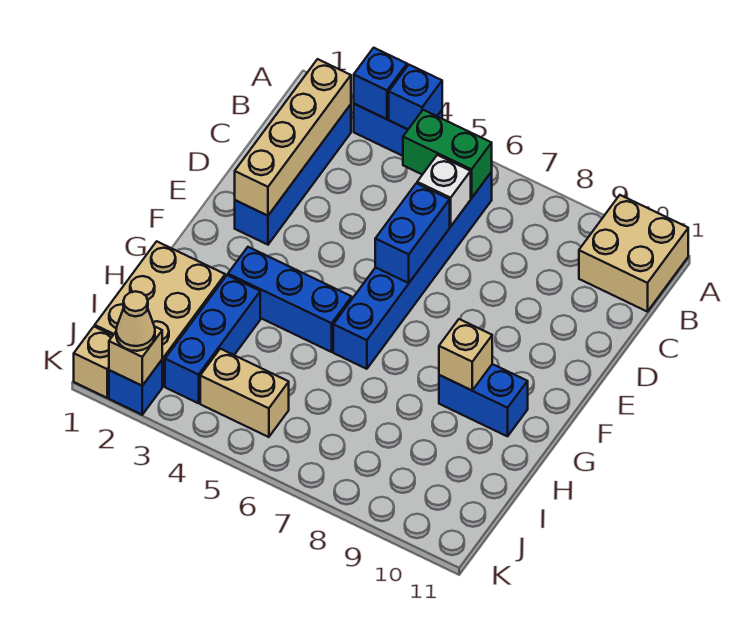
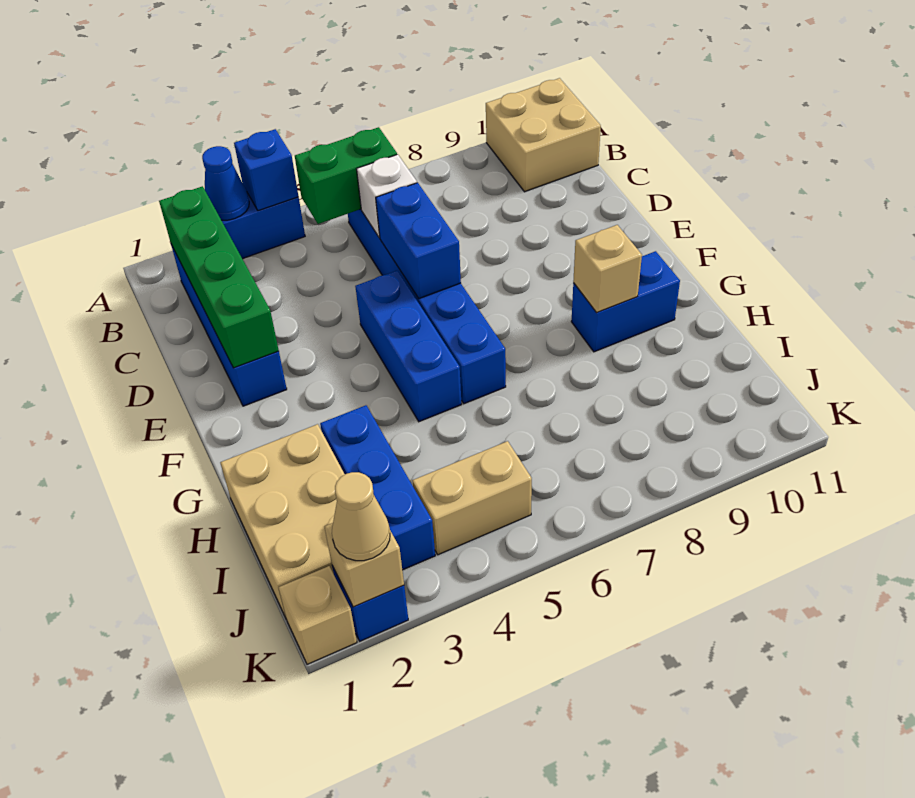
blue 1x1 brick [354,48,407,119] -> blue 1x1 cone [202,146,249,220]
tan 1x4 brick [235,59,351,216] -> green 1x4 brick [159,186,279,368]
blue 1x3 brick [228,247,352,352] -> blue 1x3 brick turned to [355,271,462,422]

